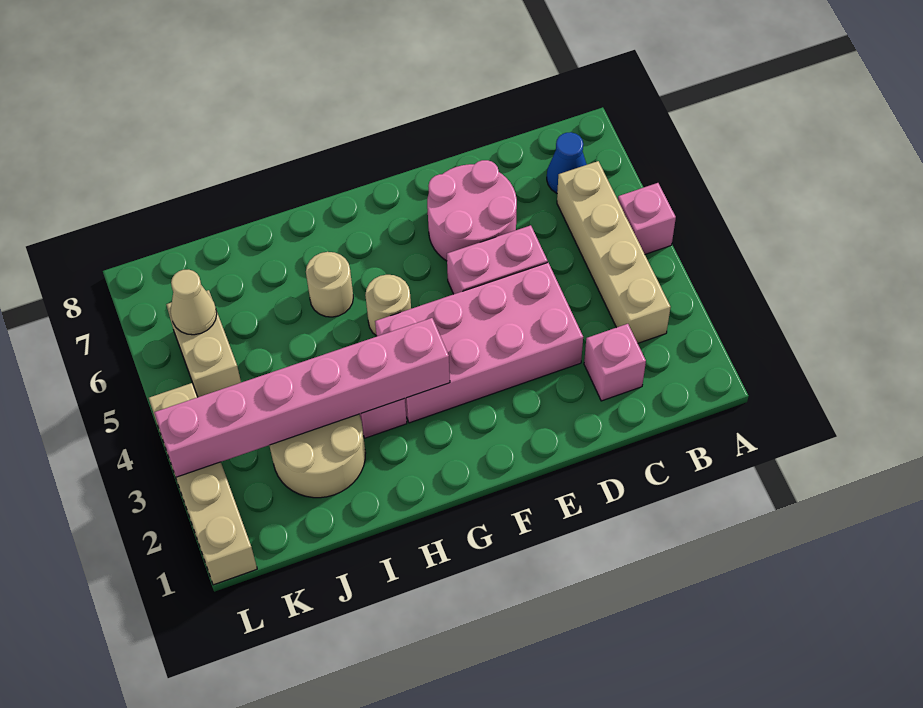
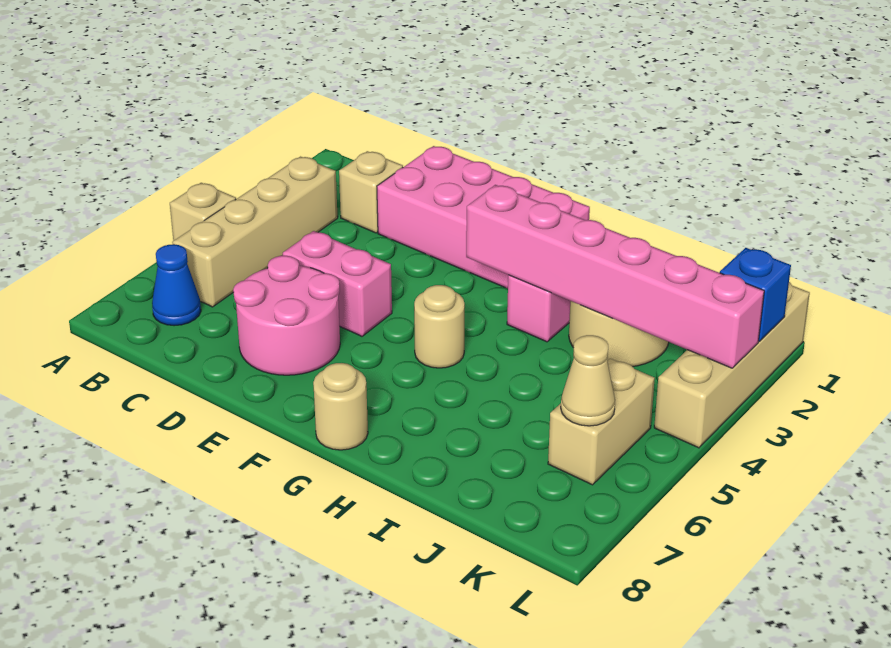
pink 1x1 brick [618,183,676,254] -> tan 1x1 brick [170,183,236,241]
pink 1x1 brick [584,324,646,401] -> tan 1x1 brick [339,151,403,233]
pink 2x4 brick [375,262,583,423] -> pink 2x4 brick moved to [377,146,590,289]
tan 1x1 round brick [306,252,353,317] -> tan 1x1 round brick moved to [313,363,368,450]
none -> blue 1x1 brick [720,248,791,342]

